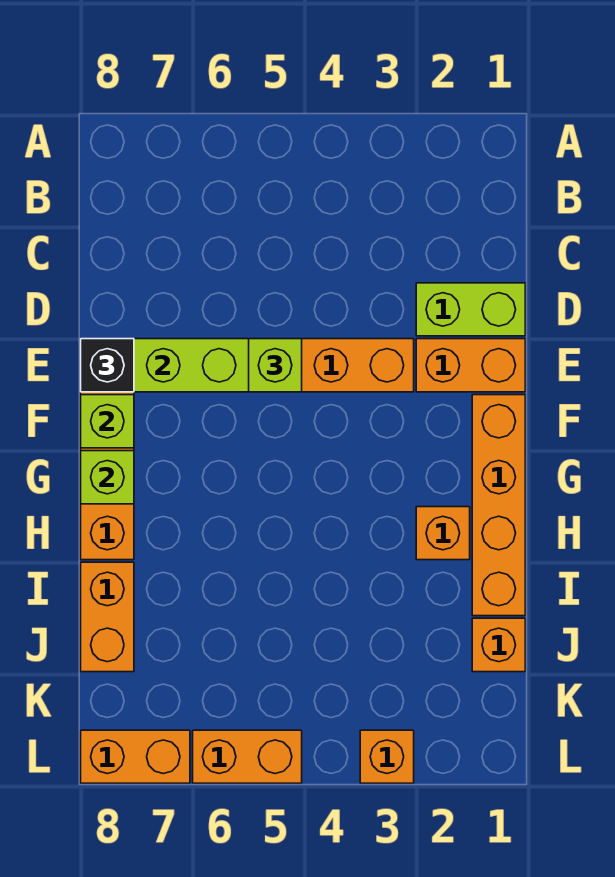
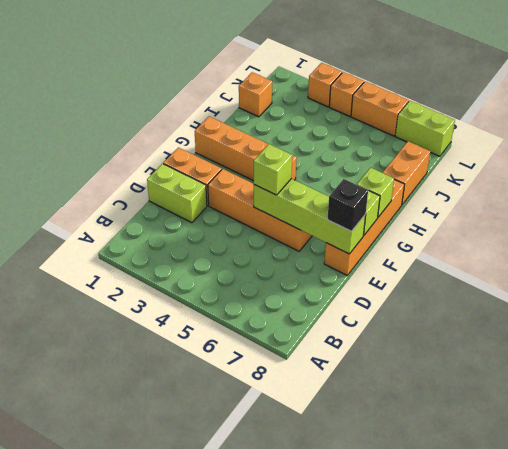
orange 1x4 brick [472,395,525,616] -> orange 1x4 brick turned to [195,116,297,181]
orange 1x1 brick [416,507,470,560] -> orange 1x1 brick moved to [329,72,364,116]
orange 1x2 brick [81,730,190,783] -> lime 1x2 brick [395,101,455,156]

